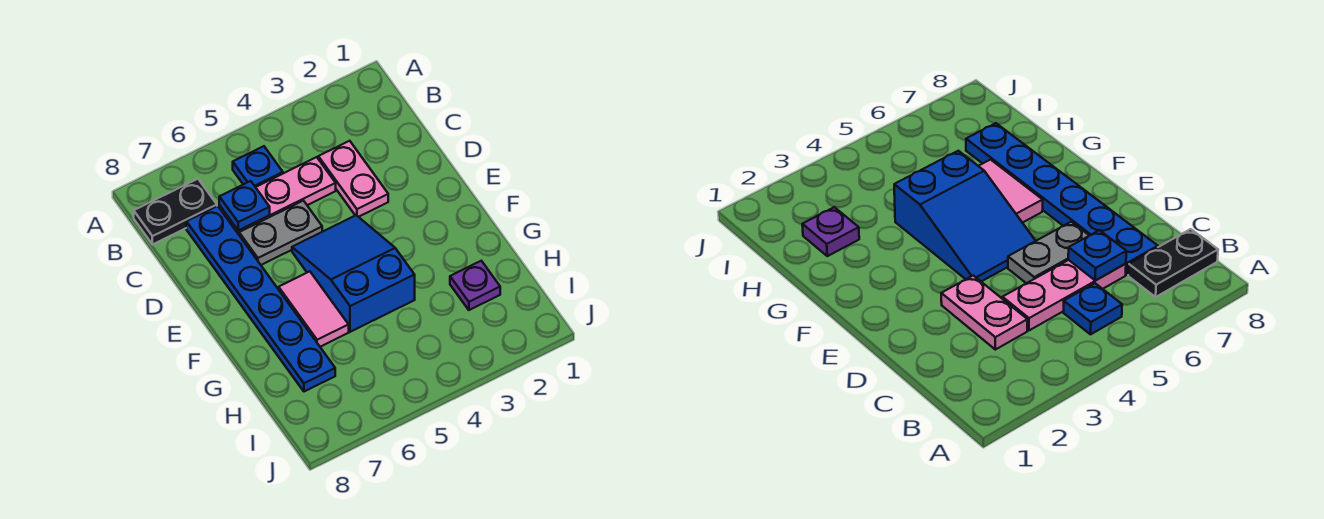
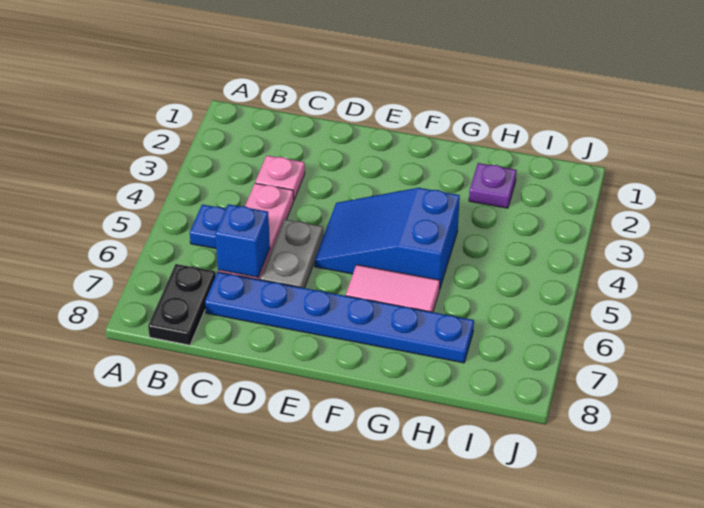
pink 1x2 plate [318,141,388,217] -> pink 1x1 plate [255,156,305,200]
blue 1x1 plate [219,181,270,231] -> blue 1x1 brick [215,204,270,277]

